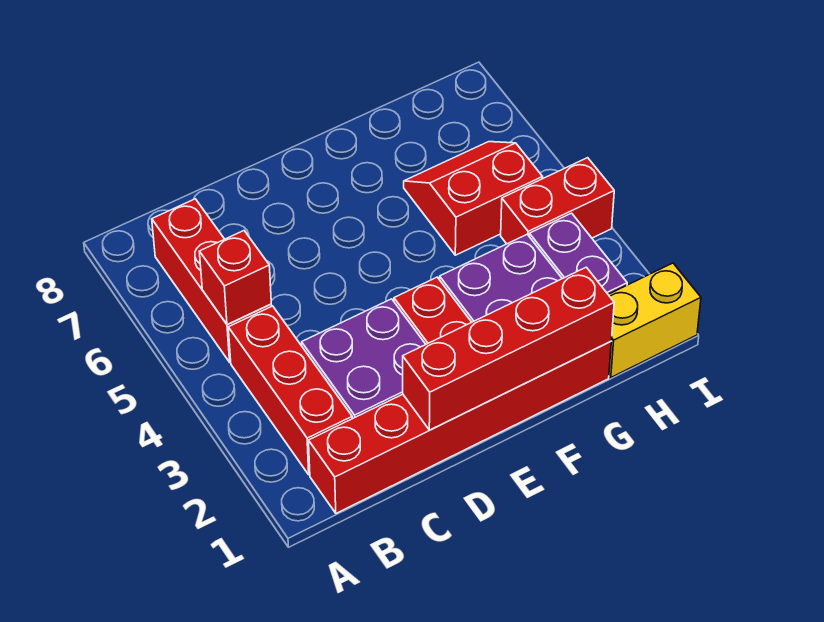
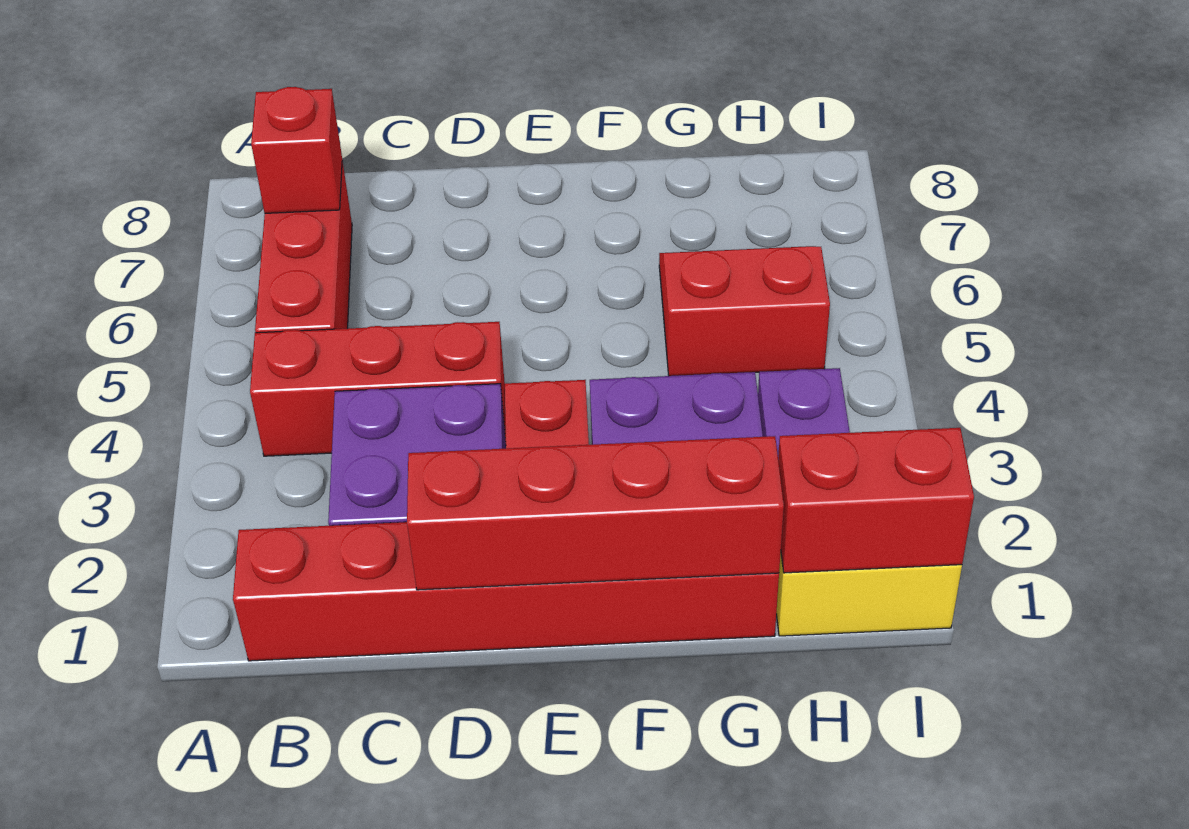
red 1x3 brick [228,306,352,475] -> red 1x3 brick turned to [250,322,506,456]
red 1x1 brick [199,231,271,324] -> red 1x1 brick moved to [251,87,342,213]
red 1x2 brick [501,158,614,244] -> red 1x2 brick moved to [778,428,974,573]

